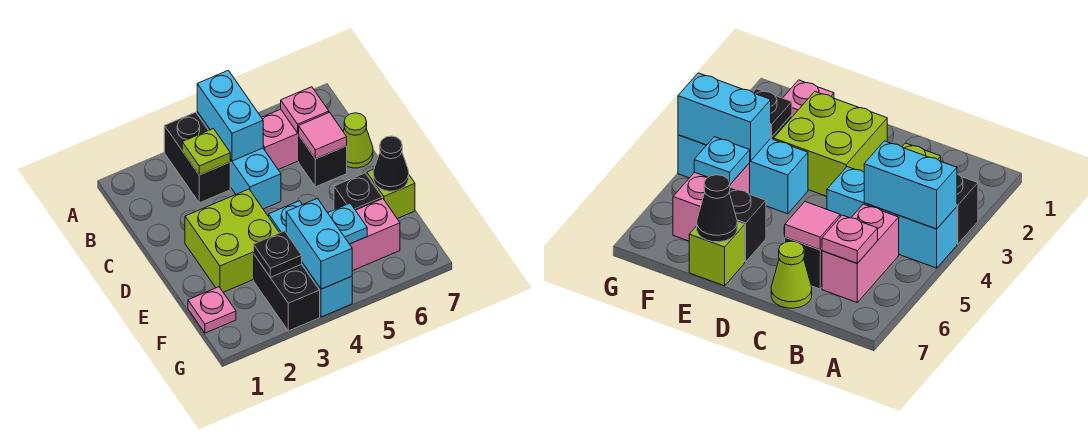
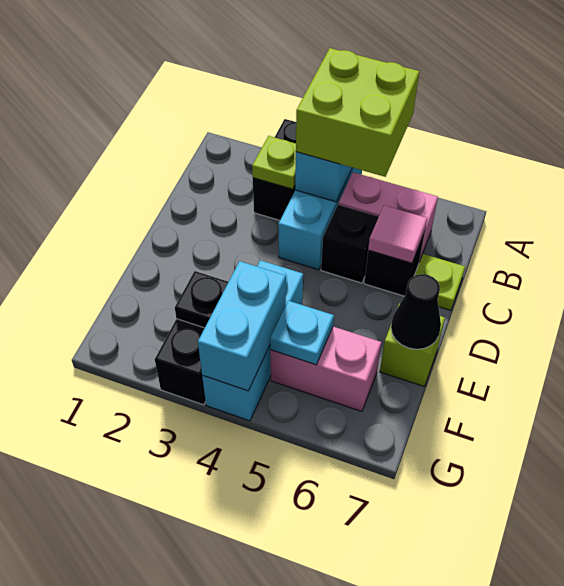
pink 1x1 plate [281,87,329,133] -> none
lime 1x1 cone [343,113,373,168] -> lime 1x1 plate [414,254,465,310]
lime 2x2 brick [185,189,279,292] -> lime 2x2 brick moved to [296,48,420,177]
black 1x1 brick [334,173,382,210] -> black 1x1 brick moved to [321,205,379,283]
pink 1x1 plate [188,287,236,333] -> none

